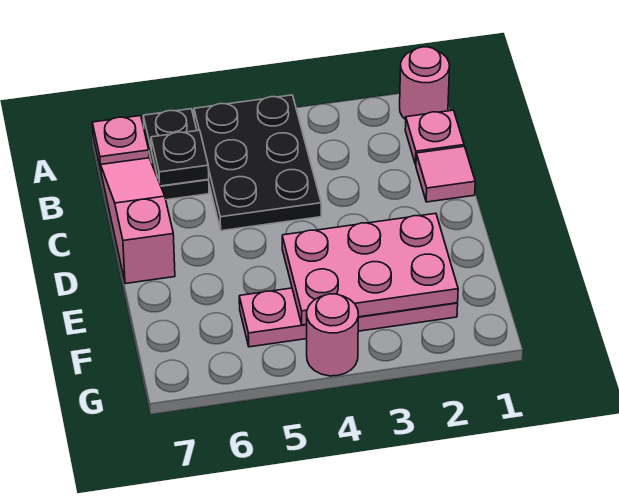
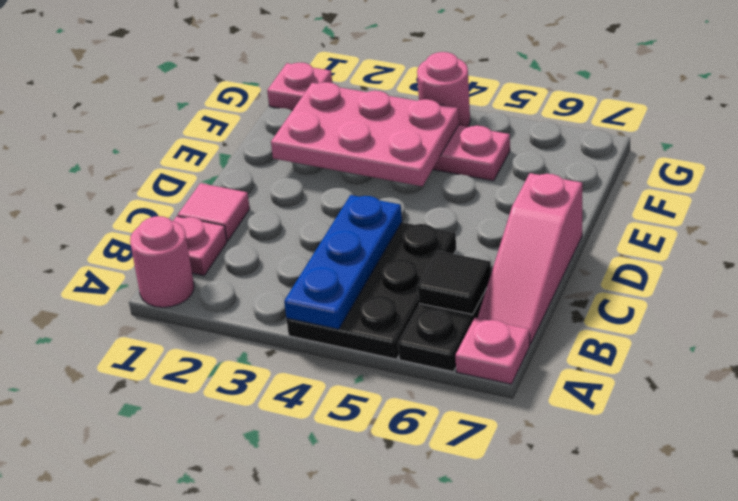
none -> blue 1x3 plate [284,195,402,329]
black 1x1 plate [151,130,209,186] -> black 1x1 tile [418,251,491,314]
none -> pink 1x1 plate [267,63,332,110]

